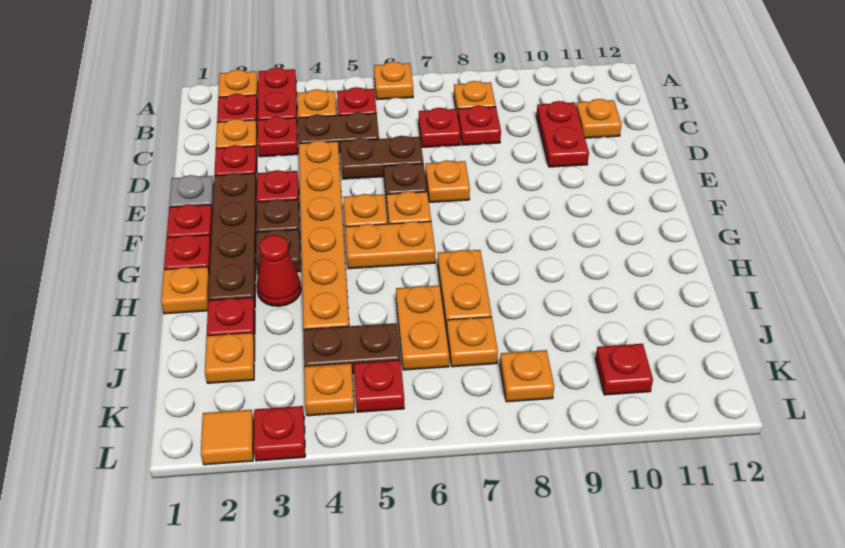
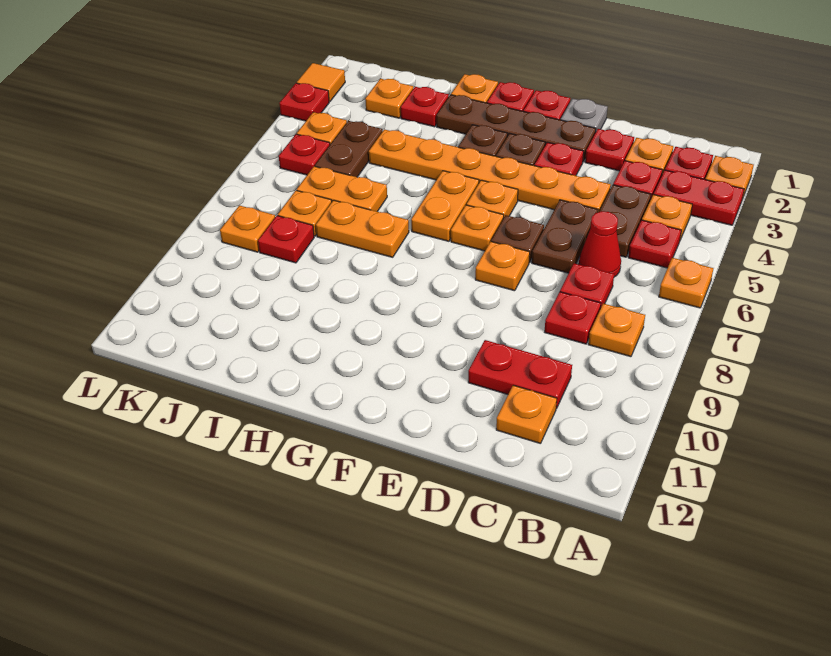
red 1x1 cone [257,235,301,306] -> red 1x1 cone moved to [579,211,621,277]
red 1x1 plate [595,344,653,395] -> red 1x1 plate moved to [258,216,314,263]

